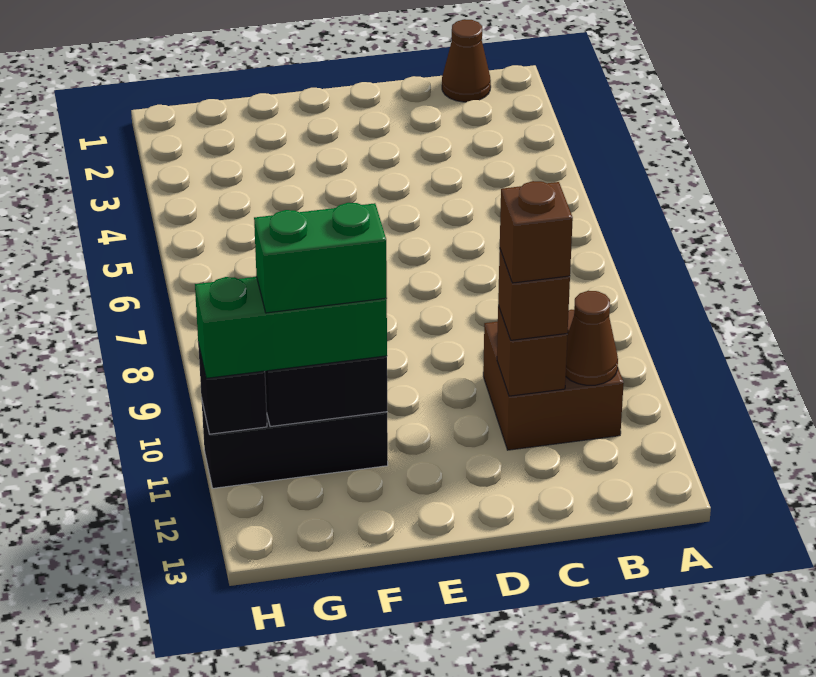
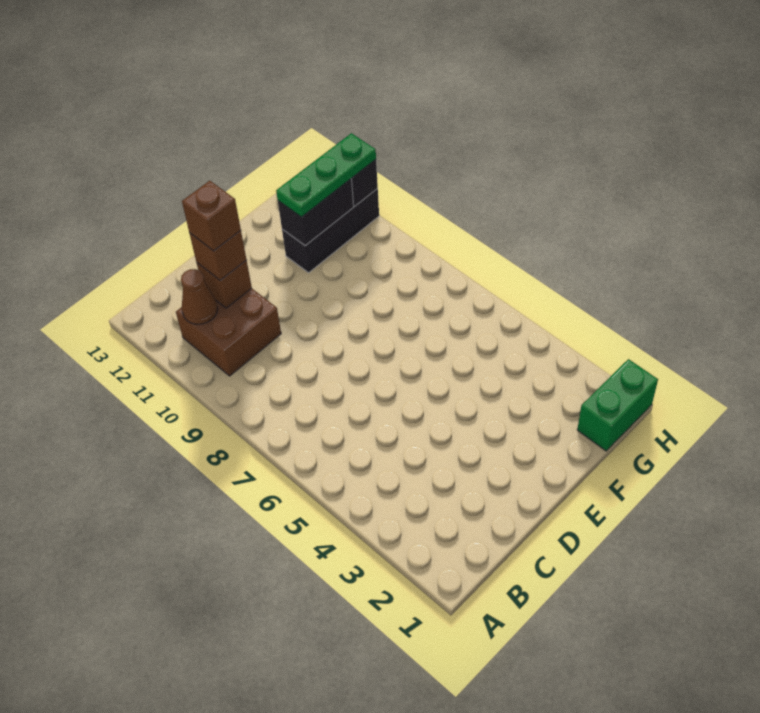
brown 1x1 cone [442,19,491,102] -> none
green 1x3 brick [195,277,387,378] -> green 1x3 plate [276,133,376,217]
green 1x2 brick [254,203,387,313] -> green 1x2 brick moved to [577,359,658,451]

